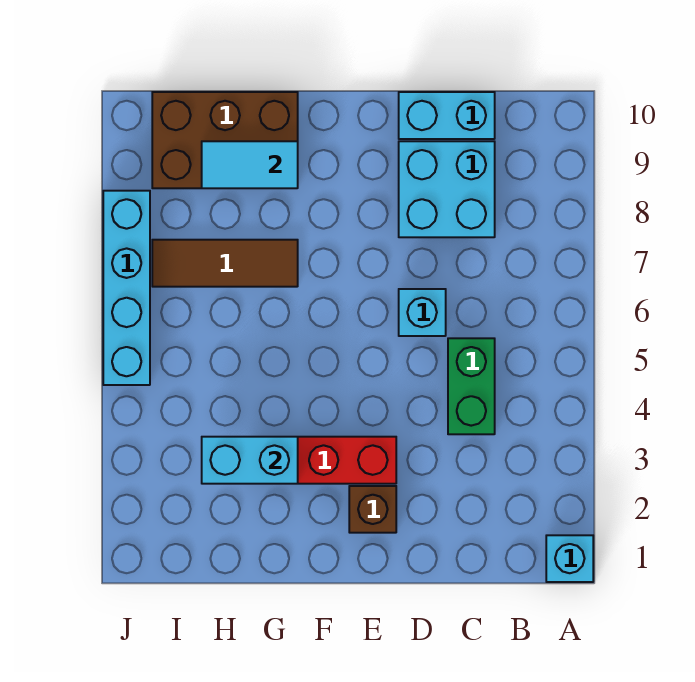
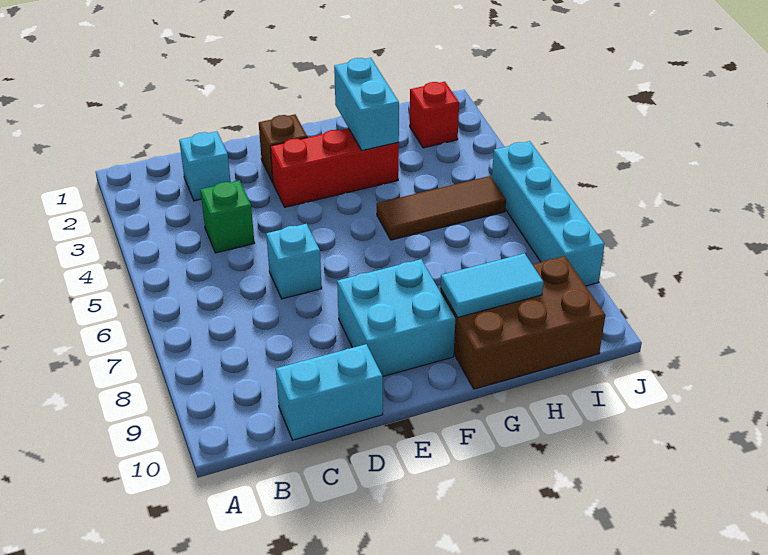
cyan 1x1 brick [546,535,593,582] -> cyan 1x1 brick moved to [179,132,231,201]
green 1x2 brick [448,338,495,434] -> green 1x1 brick [200,180,254,253]
cyan 2x2 brick [399,141,495,237] -> cyan 2x2 brick moved to [337,259,455,376]
cyan 1x2 brick [202,437,298,484] -> cyan 1x2 brick turned to [334,58,399,150]
brown 1x3 tile [152,240,298,287] -> brown 1x3 tile moved to [377,176,506,240]
none -> red 1x1 brick [410,82,459,148]

